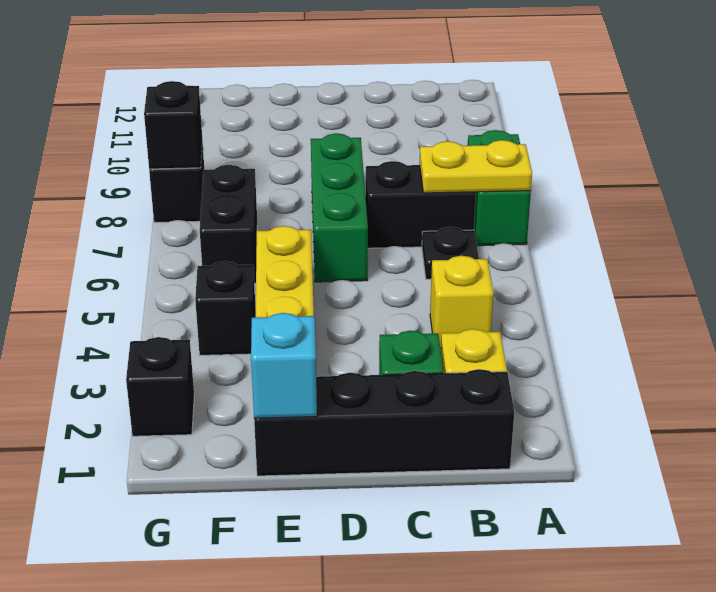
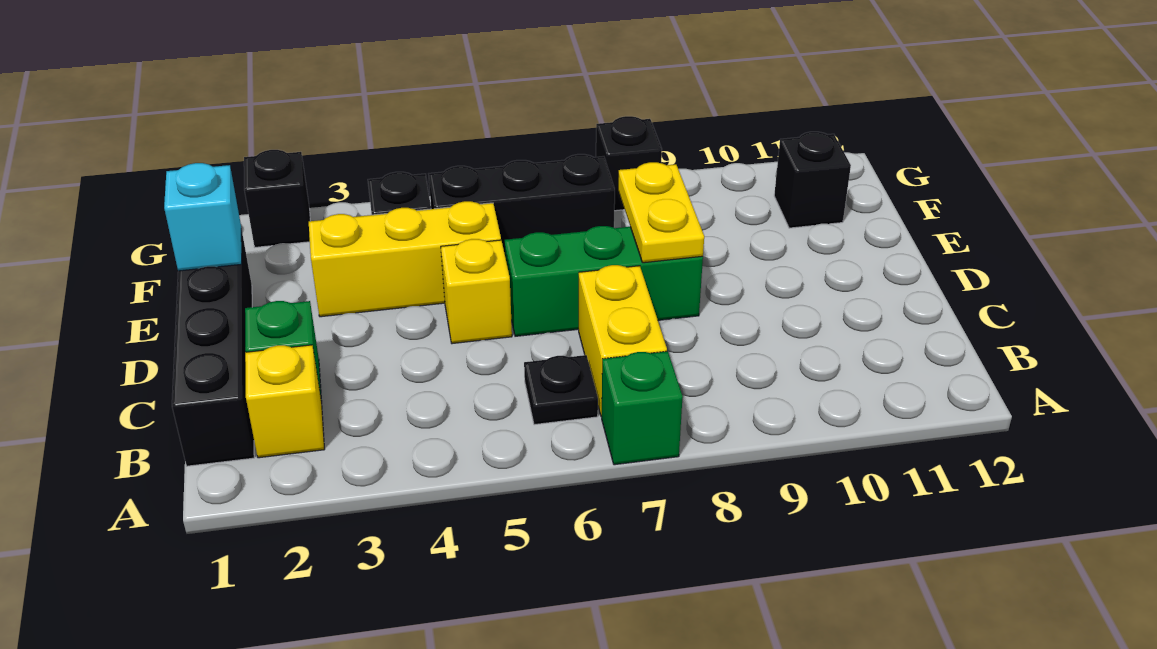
green 1x2 brick [468,130,531,246] -> green 1x1 brick [602,351,683,465]
yellow 1x2 plate [420,140,532,193] -> yellow 1x2 plate moved to [618,162,704,263]
yellow 1x1 brick [430,256,493,349] -> yellow 1x1 brick moved to [441,239,512,344]
black 1x2 brick [366,161,476,248] -> yellow 1x2 brick [579,265,667,417]
black 1x2 brick [200,165,257,283] -> black 1x3 brick [429,154,615,254]
black 1x1 brick [144,81,203,169] -> black 1x1 brick moved to [774,132,851,228]

